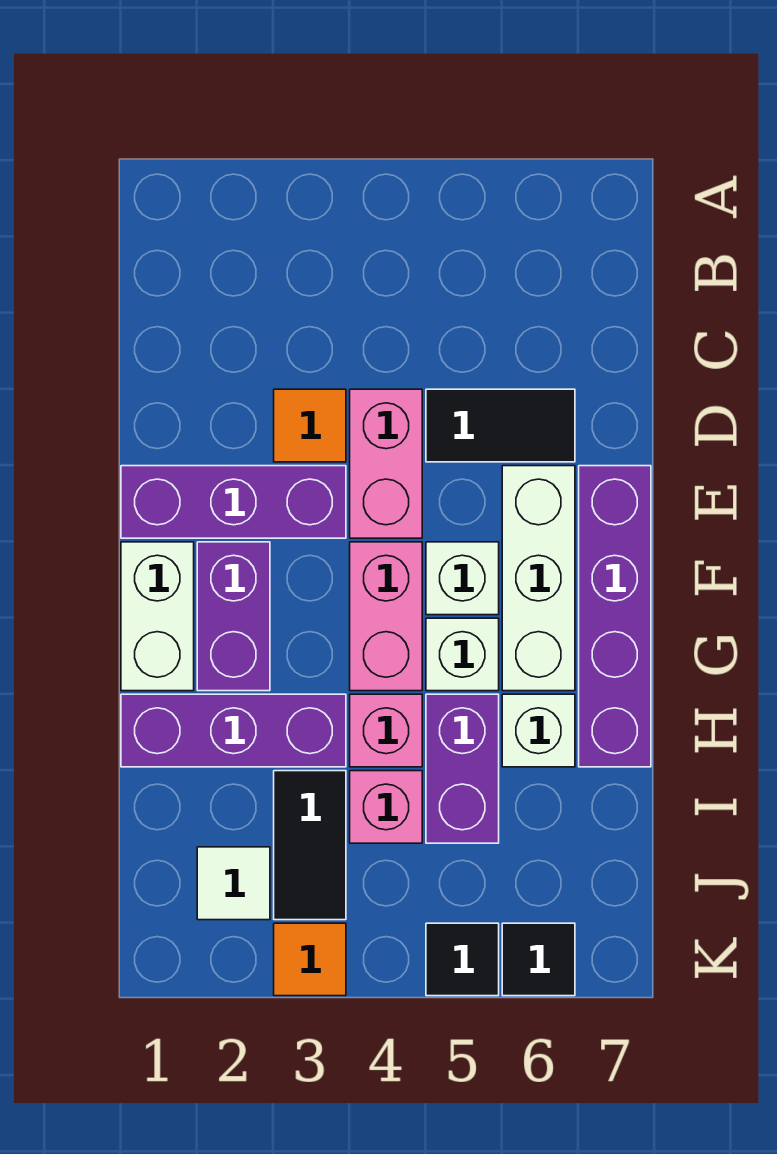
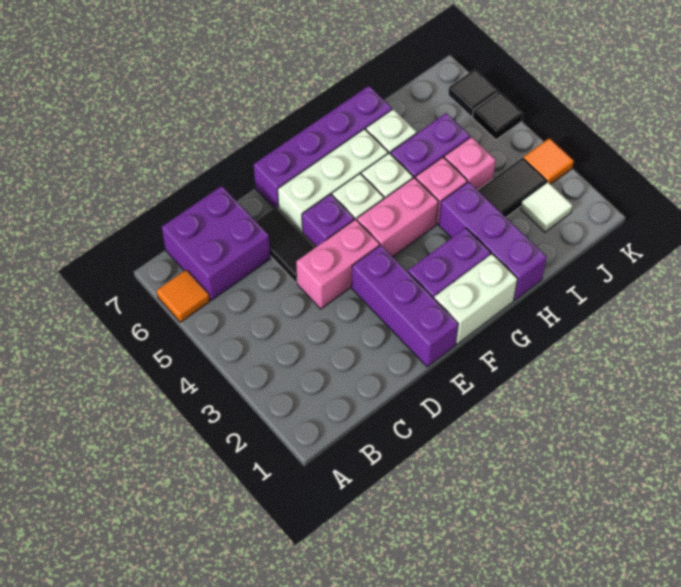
none -> purple 2x2 brick [162,186,271,300]
orange 1x1 tile [274,389,346,462] -> orange 1x1 tile moved to [157,270,210,322]
none -> purple 1x1 brick [302,194,354,247]

